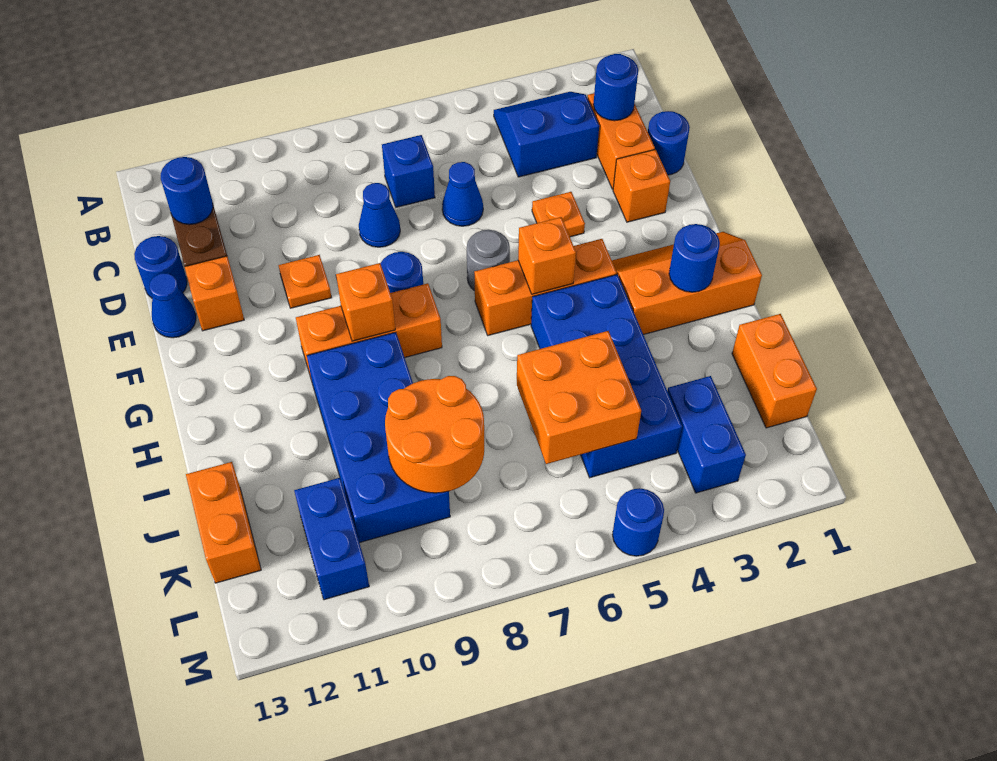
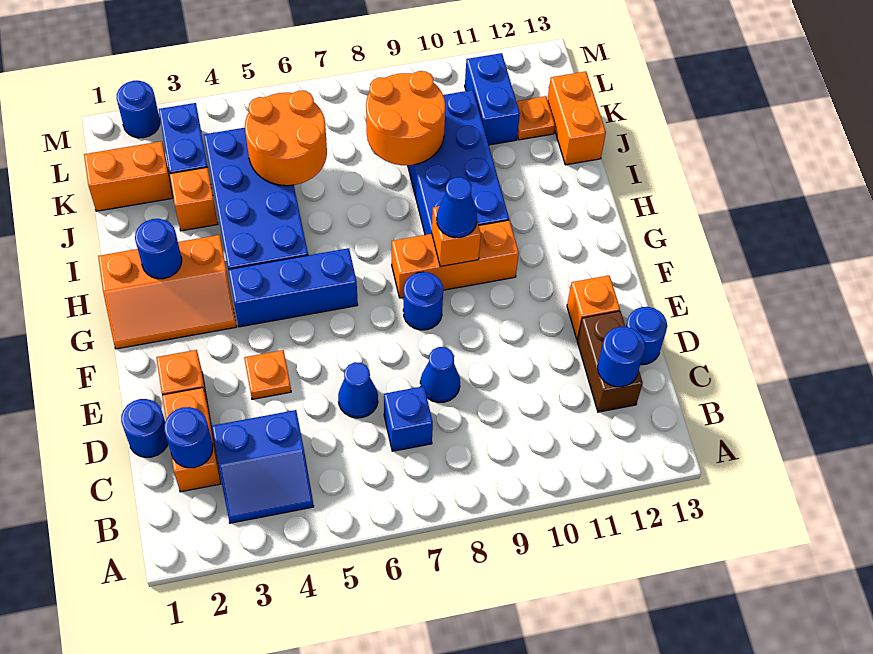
orange 1x1 plate [278,255,332,308] -> orange 1x1 plate moved to [516,96,555,140]
blue 1x1 cone [150,273,196,338] -> blue 1x1 cone moved to [437,177,477,238]
grey 1x1 round brick [467,230,510,291] -> none
orange 1x3 brick [474,239,617,335] -> blue 1x3 brick [228,248,358,327]
orange 1x1 brick [518,217,576,294] -> orange 1x1 brick moved to [170,167,218,231]
orange 1x2 brick [732,314,817,428] -> orange 1x2 brick turned to [84,141,173,211]
orange 2x2 brick [517,331,641,464] -> orange 2x2 round brick [245,90,327,186]
blue 1x1 round brick [612,488,664,556] -> blue 1x1 round brick moved to [117,81,160,138]

